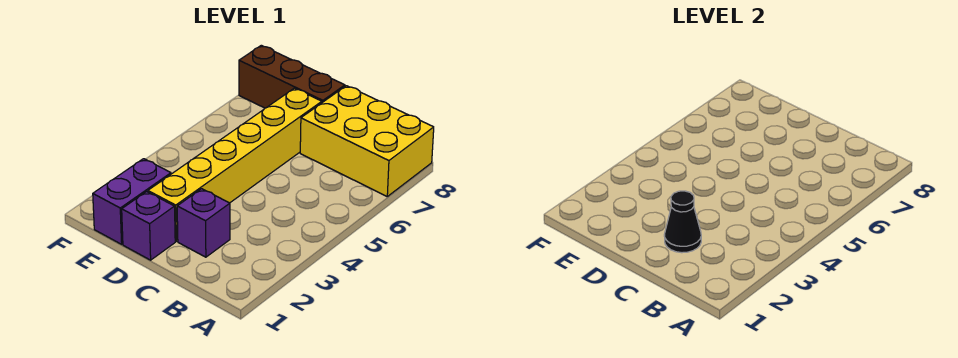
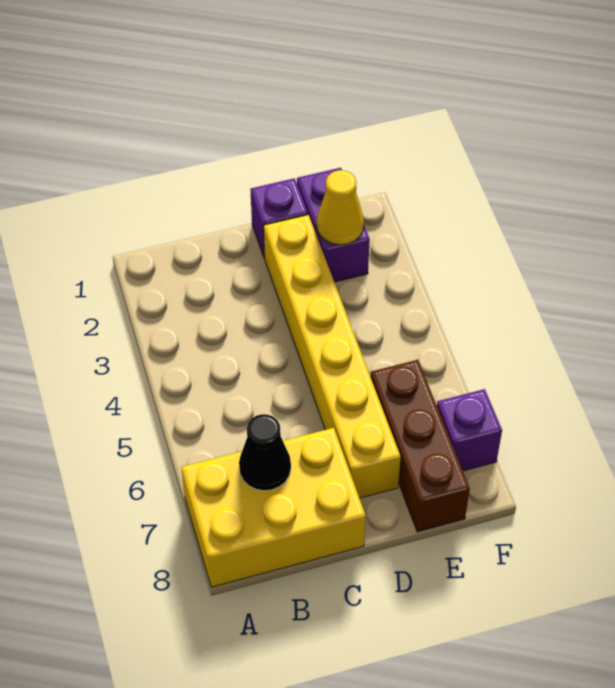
purple 1x1 brick [177,189,230,257] -> purple 1x1 brick moved to [437,389,502,471]
black 1x1 cone [664,191,701,253] -> black 1x1 cone moved to [239,414,291,491]
brown 1x3 brick [239,45,345,108] -> brown 1x3 brick turned to [370,360,470,532]
none -> yellow 1x1 cone [317,170,364,245]

